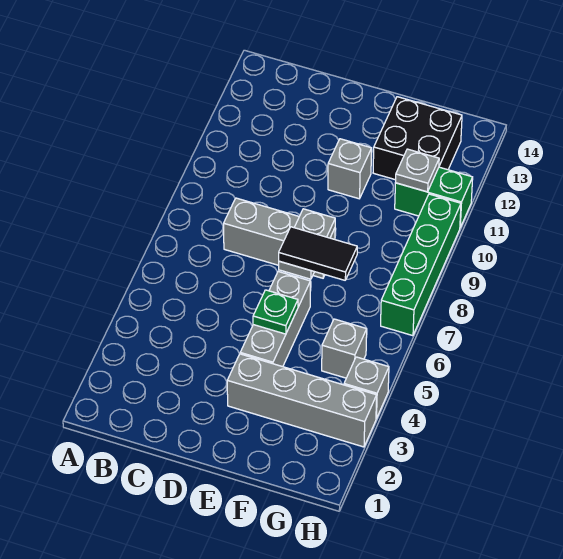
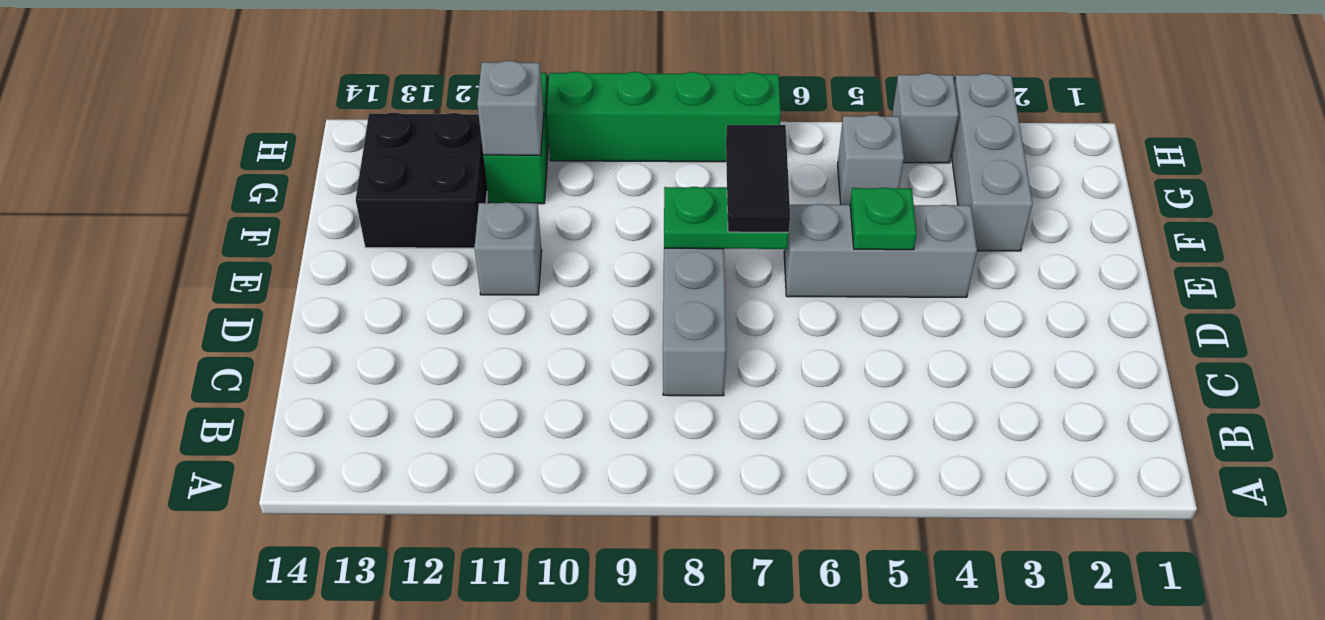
grey 1x4 brick [227,354,377,447] -> grey 1x3 brick [951,73,1033,251]
grey 1x2 plate [279,209,335,279] -> green 1x2 plate [664,187,789,249]
grey 1x1 plate [396,149,439,192] -> grey 1x1 brick [477,61,544,155]

